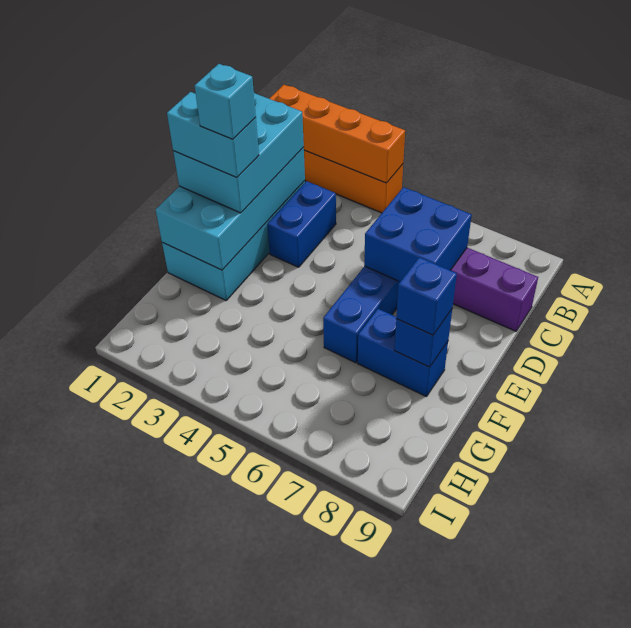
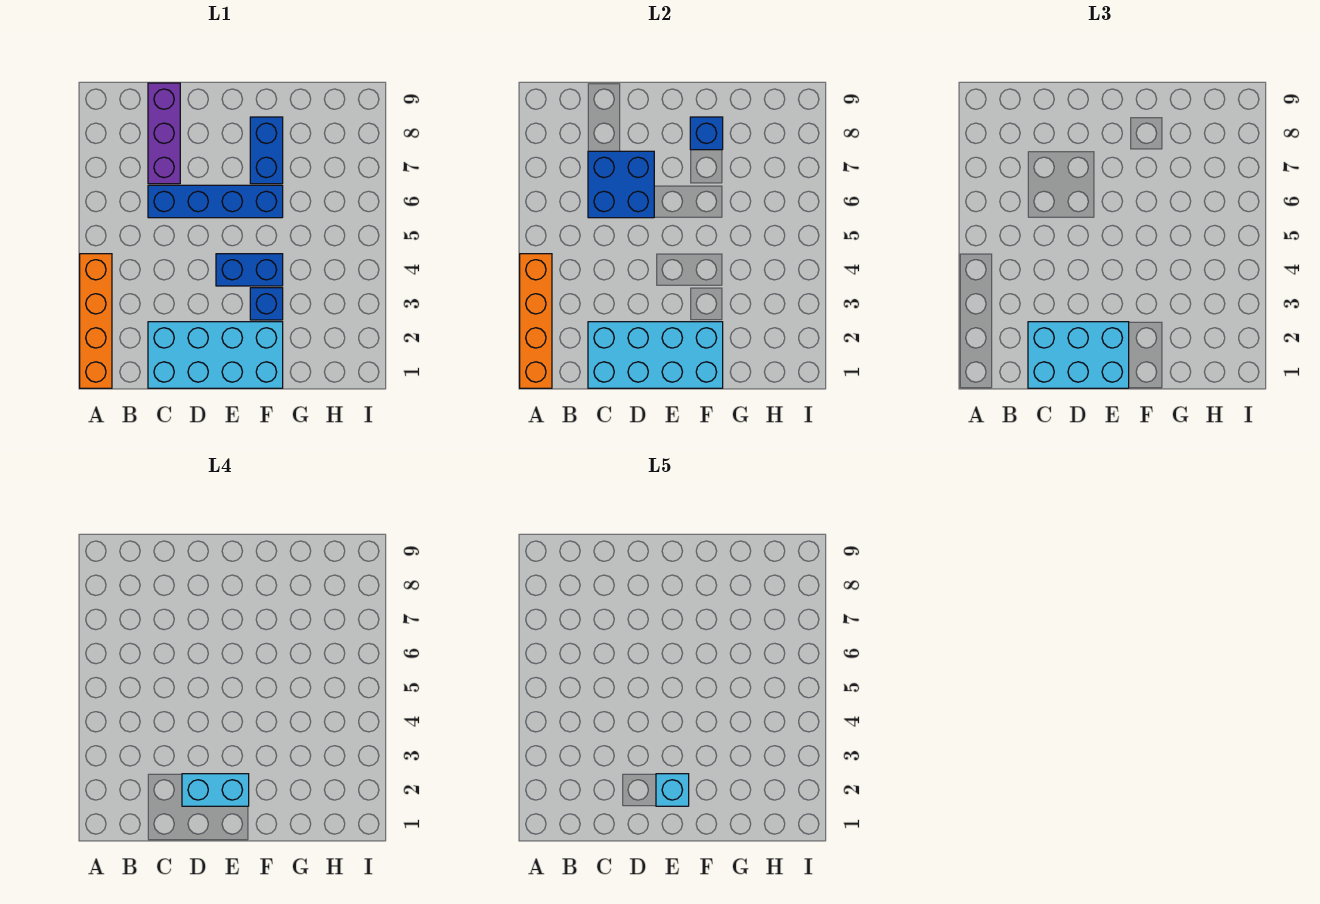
blue 1x2 brick [267,181,336,267] -> blue 1x2 brick moved to [216,254,283,286]
cyan 1x2 brick [167,92,259,178] -> cyan 1x2 brick turned to [182,774,249,806]
blue 1x1 brick [396,257,457,335] -> blue 1x1 brick moved to [250,288,283,320]

